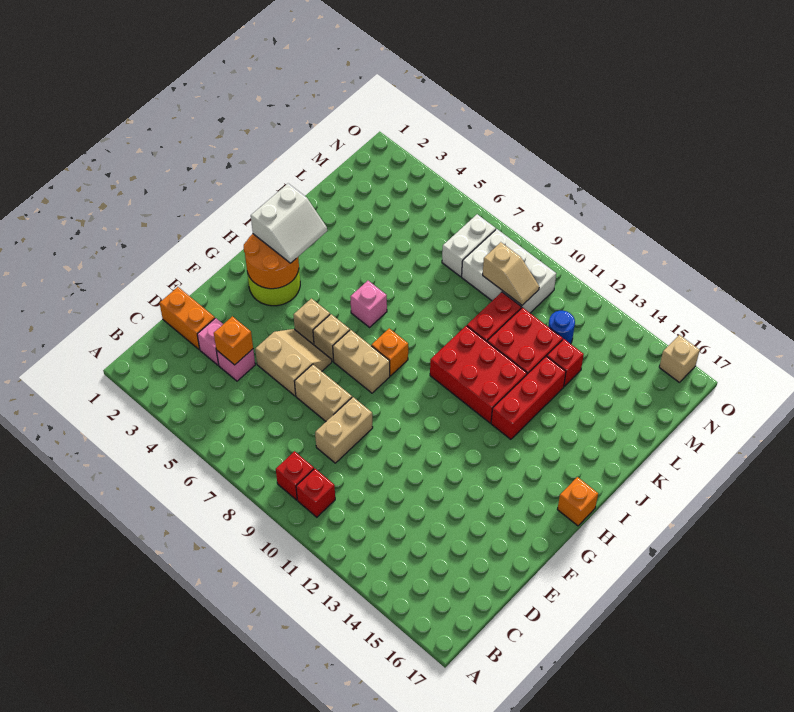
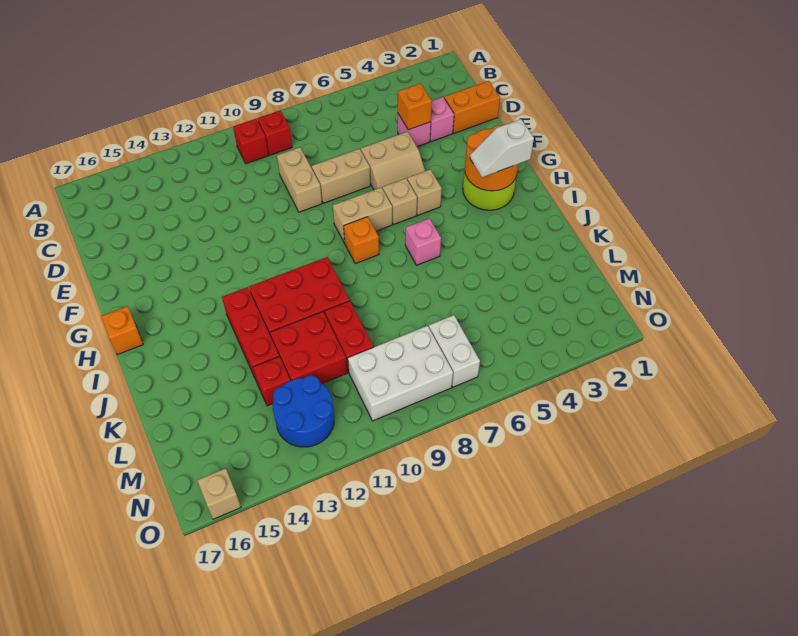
white 2x2 slope [251,184,327,263] -> white 1x2 slope [470,119,534,177]
tan 1x2 slope [483,242,539,305] -> none
blue 1x1 round brick [548,311,575,344] -> blue 2x2 round brick [273,375,334,447]

